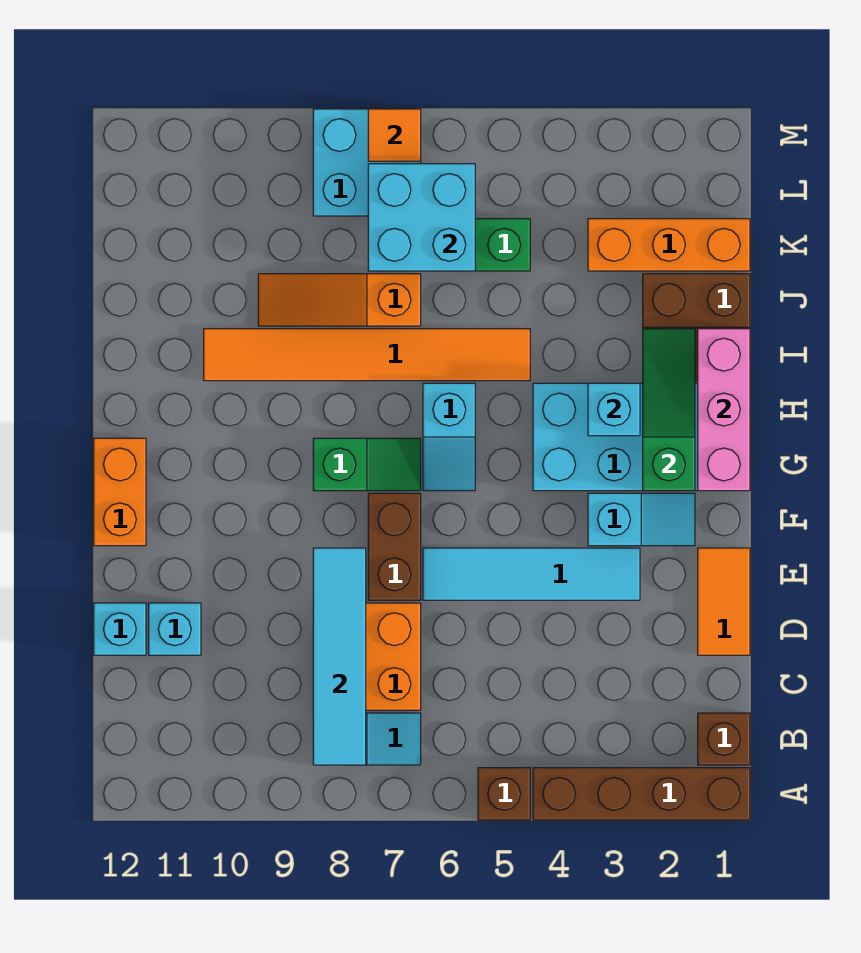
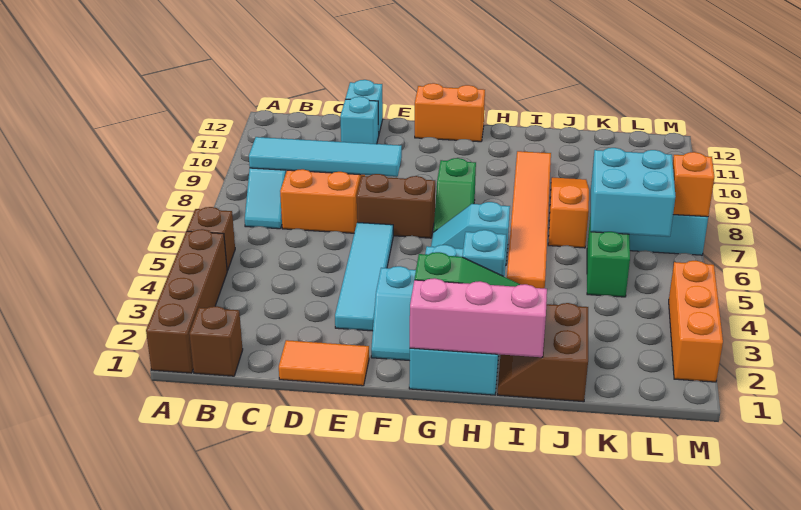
orange 1x3 brick [588,219,750,271] -> orange 1x3 brick moved to [669,261,723,382]
orange 1x1 tile [368,109,421,161] -> orange 1x1 brick [673,152,714,217]

